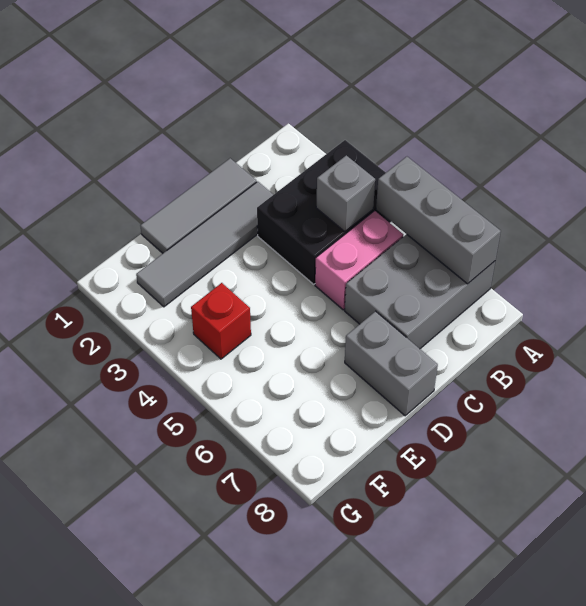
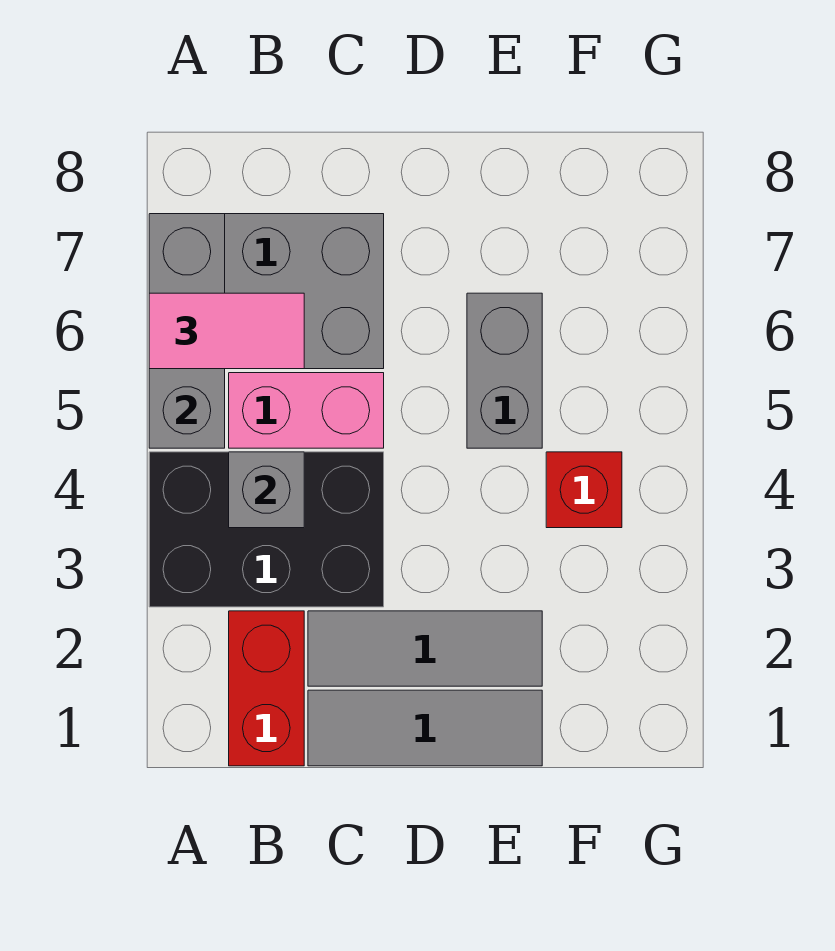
none -> pink 1x2 tile [149,293,304,369]
none -> red 1x2 brick [229,611,304,766]
grey 1x4 tile [136,182,273,307] -> grey 1x3 tile [308,611,542,686]
grey 1x2 brick [345,311,438,416] -> grey 1x2 brick moved to [467,293,542,448]

